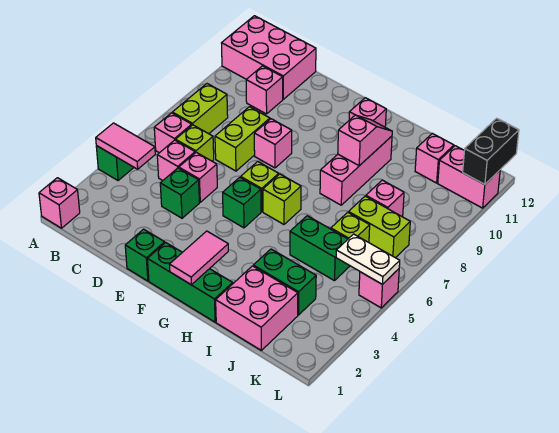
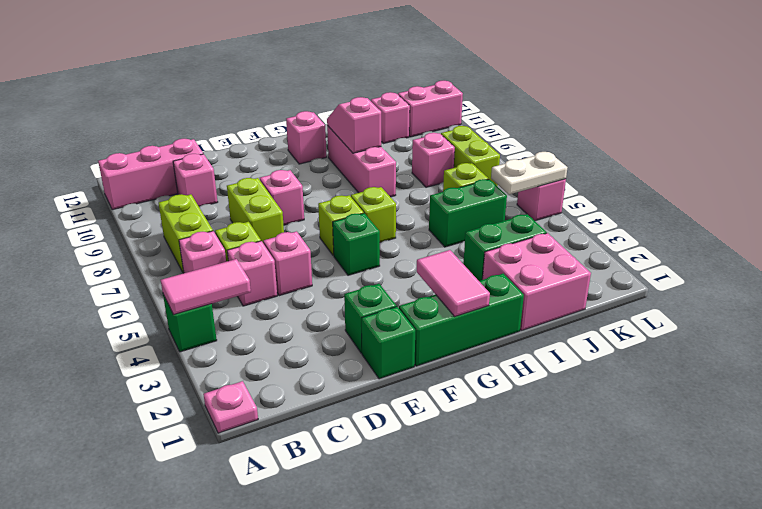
pink 1x1 brick [39,178,80,228] -> pink 1x1 plate [203,381,258,433]
pink 2x3 brick [222,16,316,99] -> pink 1x3 brick [98,139,203,210]
green 1x1 brick [160,168,199,218] -> green 1x1 brick moved to [344,284,396,353]
lime 1x2 brick [348,196,410,258] -> lime 1x2 brick turned to [441,126,500,186]
black 1x2 brick [463,118,519,185] -> none

